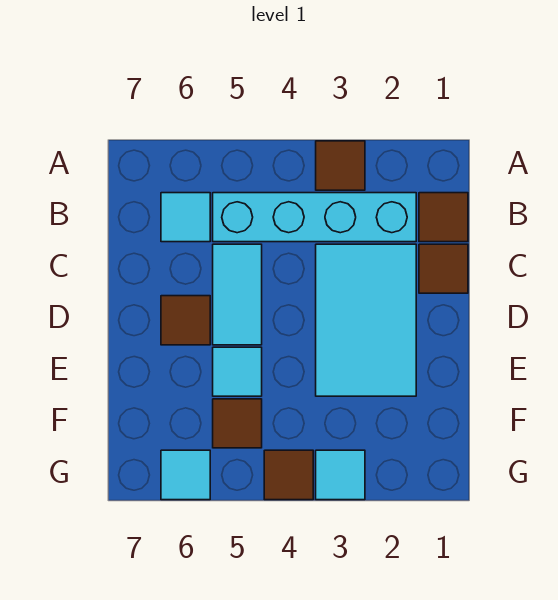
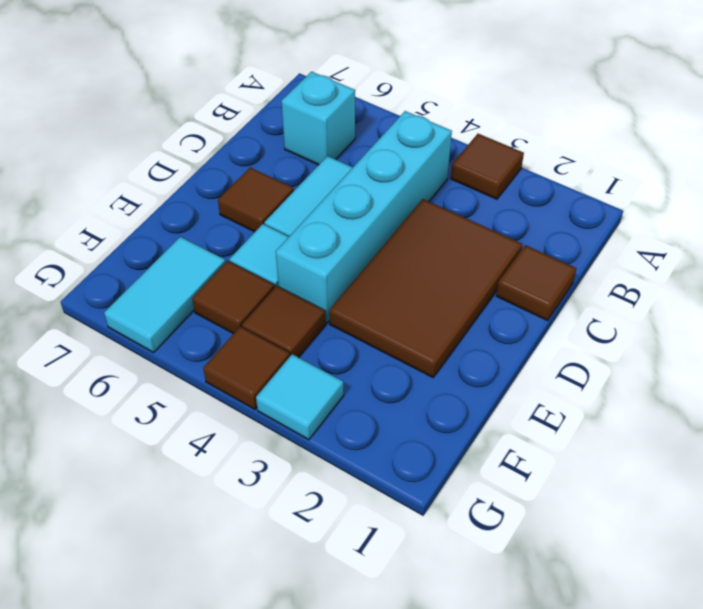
brown 1x1 tile [419,193,468,242] -> brown 1x1 tile moved to [242,286,326,358]
cyan 1x4 brick [213,193,416,242] -> cyan 1x4 brick turned to [276,111,452,323]
cyan 1x1 tile [161,193,210,242] -> cyan 1x1 brick [282,72,355,165]
cyan 2x3 tile [316,244,416,396] -> brown 2x3 tile [329,199,522,377]
cyan 1x1 tile [161,450,210,500] -> cyan 1x2 tile [104,237,226,352]

